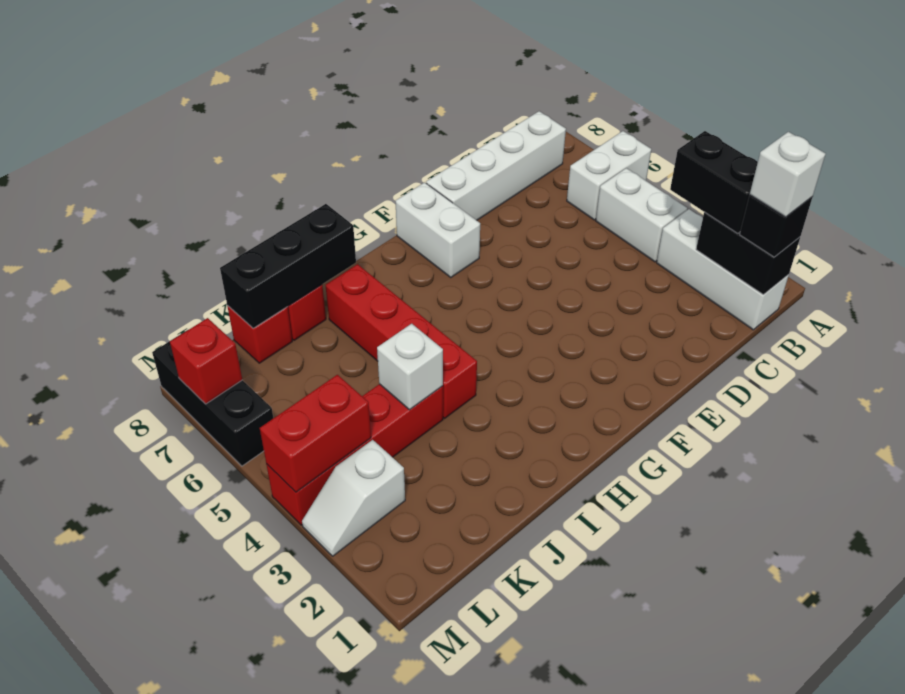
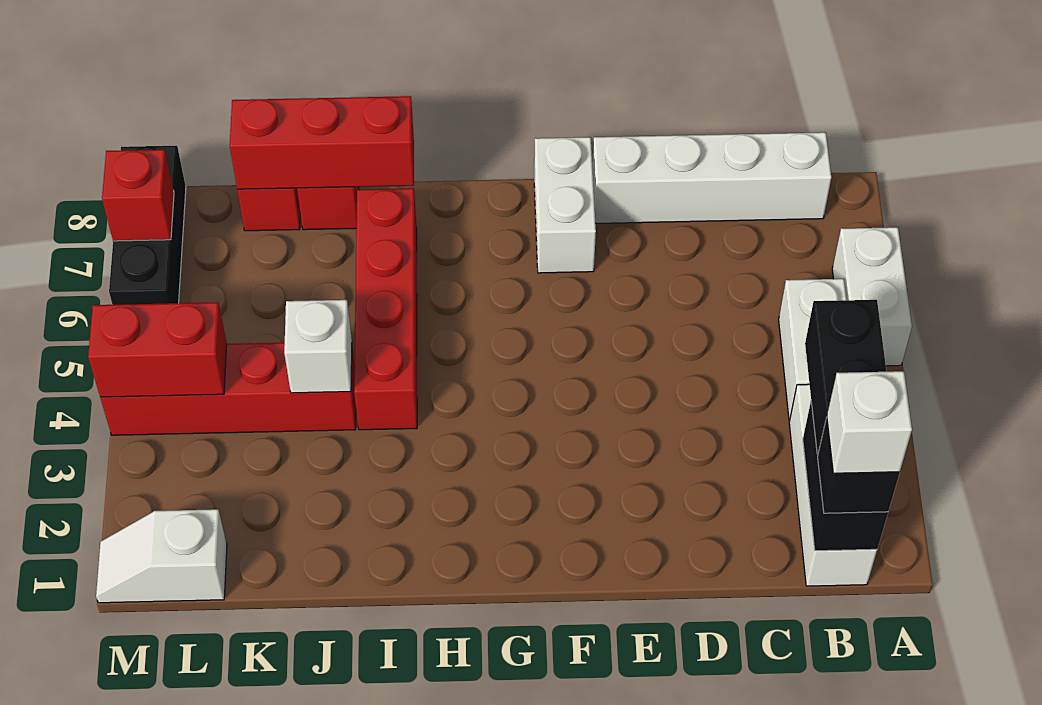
white 1x2 brick [567,131,651,220] -> white 1x2 brick turned to [832,227,912,366]
black 1x3 brick [220,204,356,328] -> red 1x3 brick [230,96,414,190]
white 1x2 slope [302,440,405,556] -> white 1x2 slope moved to [96,509,227,603]

